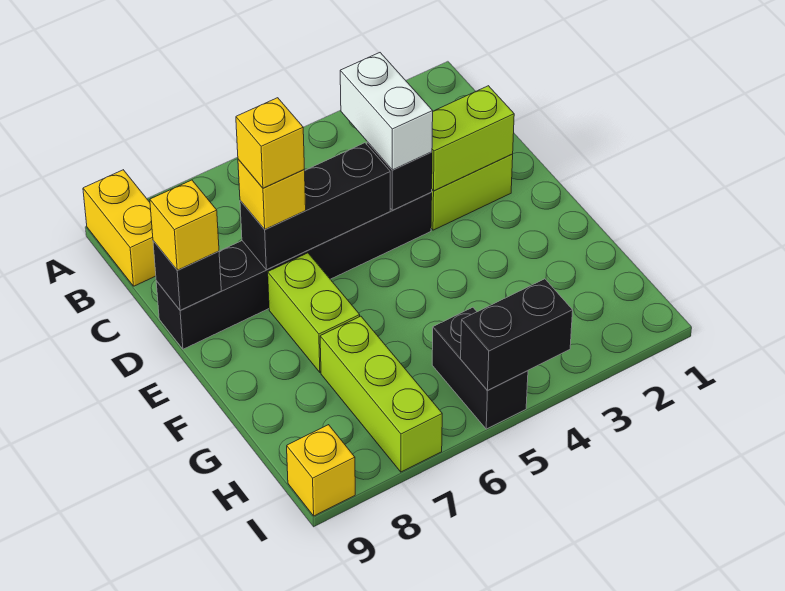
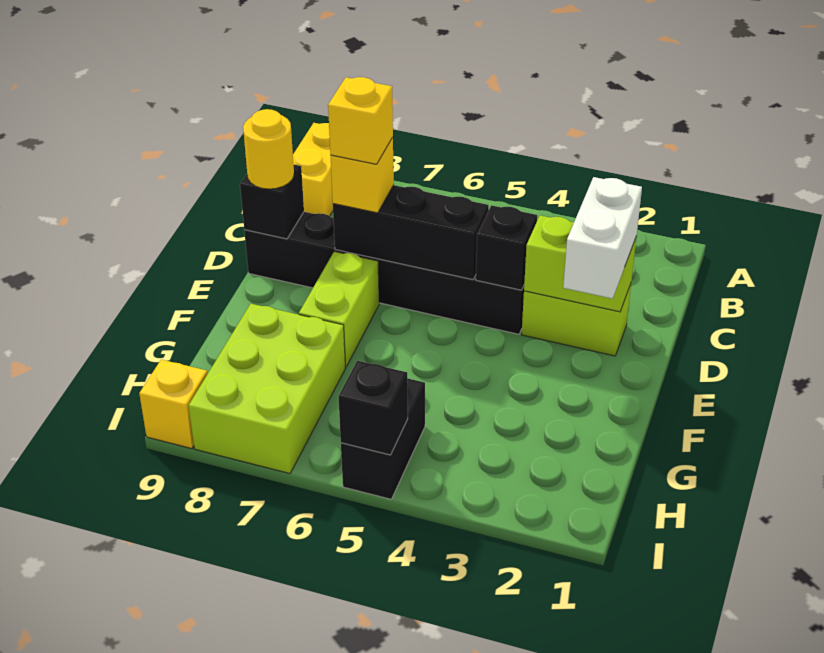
white 1x2 brick [340,53,433,170] -> white 1x2 brick moved to [563,177,642,299]
yellow 1x1 brick [150,180,219,270] -> yellow 1x1 round brick [243,109,294,189]
lime 1x3 brick [320,316,442,472] -> lime 2x3 brick [189,304,345,474]
black 1x2 brick [461,279,573,390] -> black 1x1 brick [338,361,408,455]

